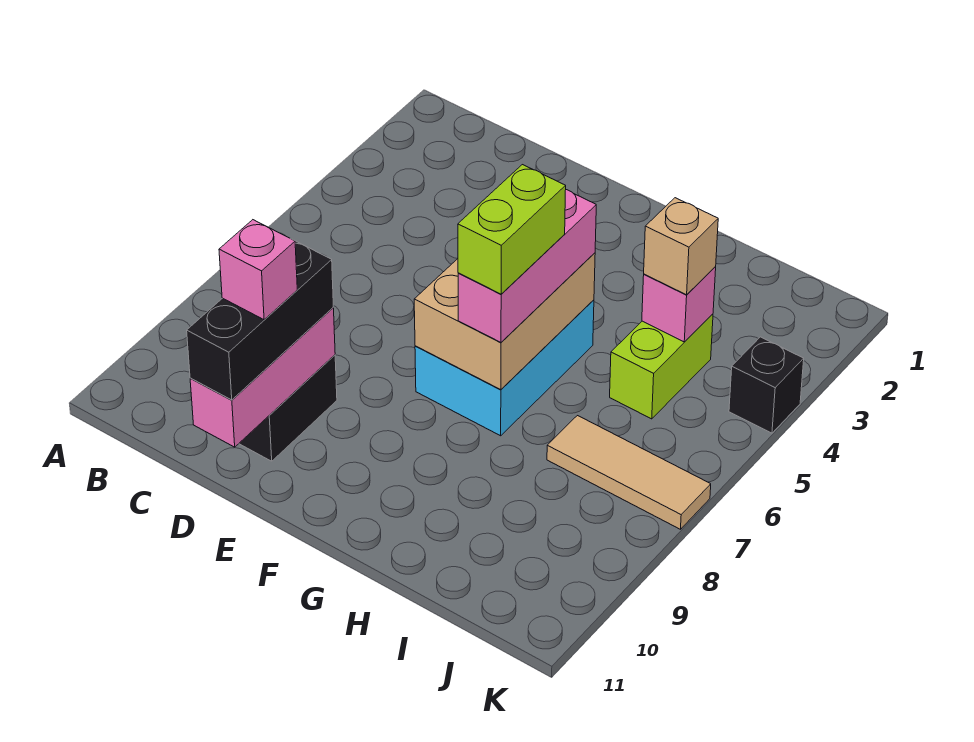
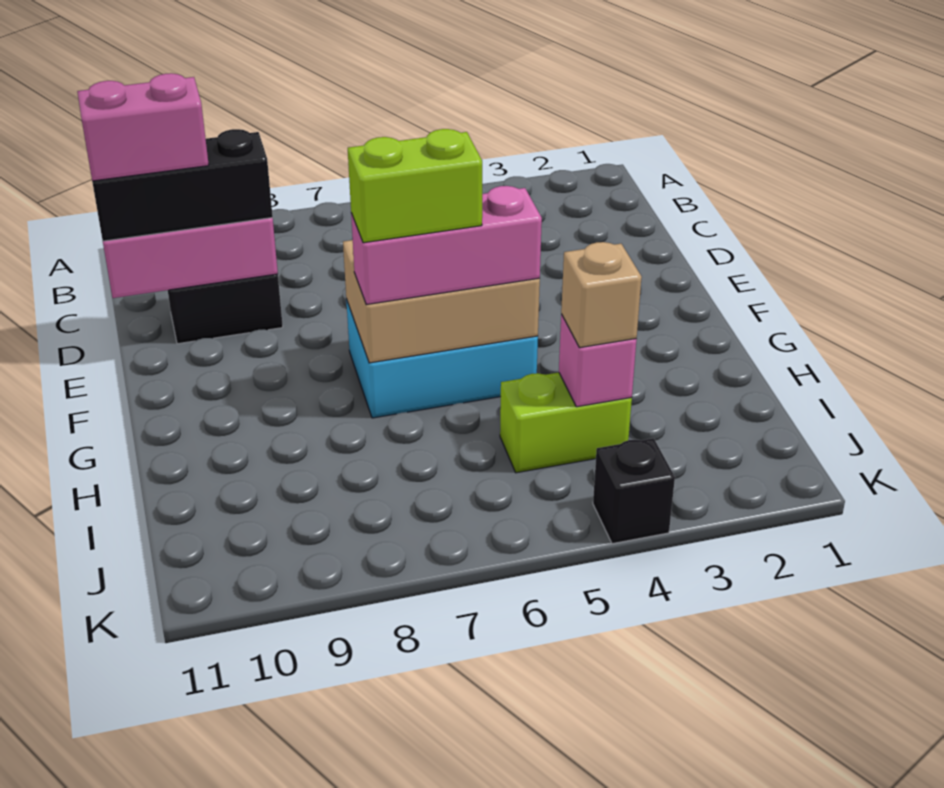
pink 1x1 brick [219,220,297,320] -> pink 1x2 brick [77,73,209,181]
tan 1x3 tile [547,416,711,529] -> none

